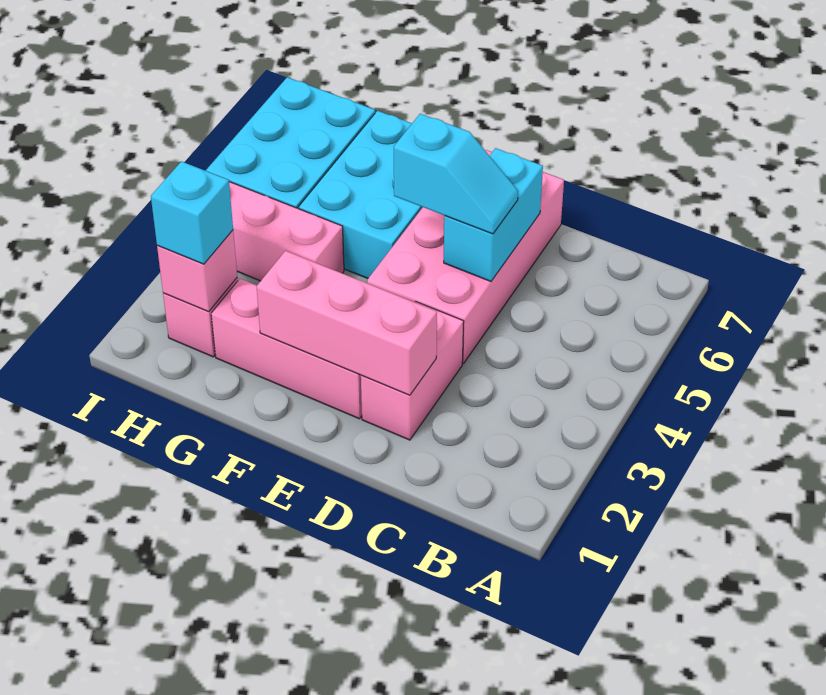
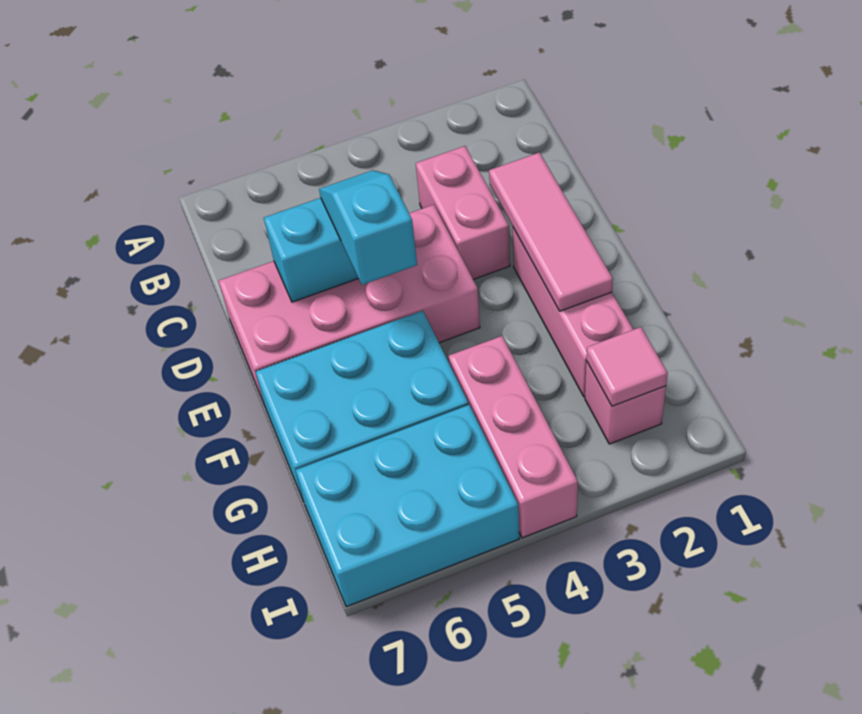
pink 1x2 brick [361,302,464,440] -> pink 1x2 brick turned to [416,146,510,279]
pink 1x3 brick [257,251,437,395] -> pink 1x3 tile [489,152,613,311]
pink 1x1 brick [157,230,237,312] -> pink 1x1 tile [586,327,668,406]
cyan 1x1 brick [151,161,233,264] -> none

